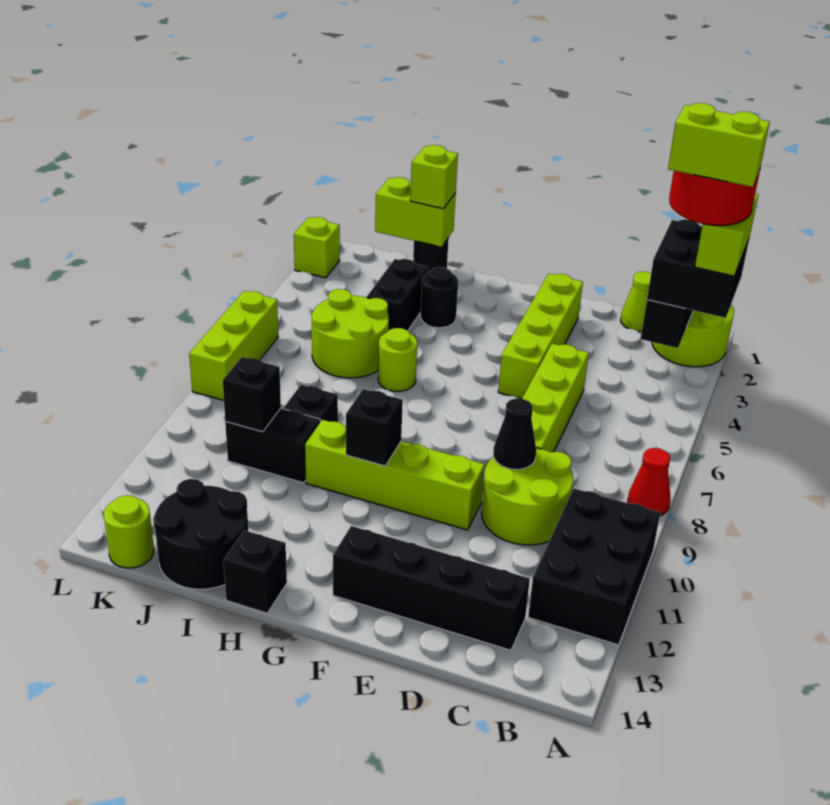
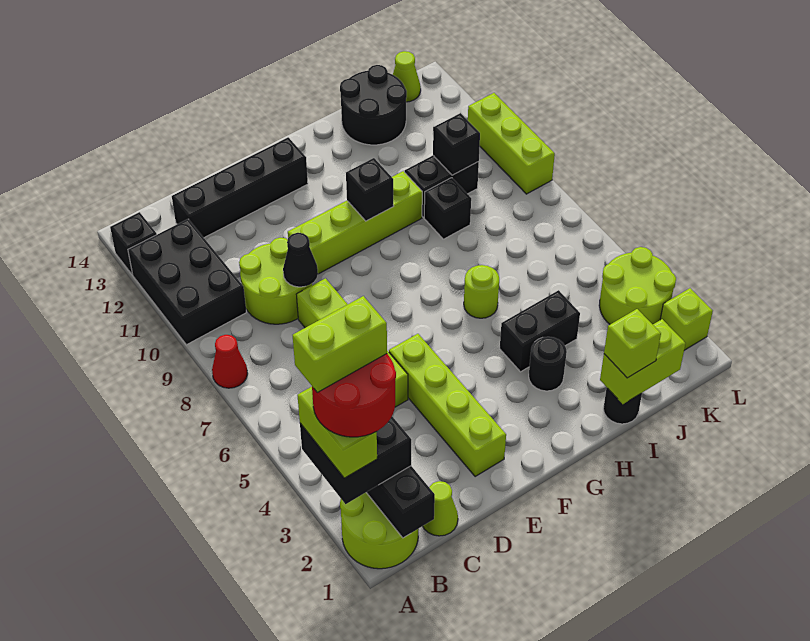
black 1x1 brick [223,530,287,613] -> black 1x1 brick moved to [110,212,157,275]
black 1x2 brick [367,259,428,330] -> black 1x2 brick turned to [500,290,580,372]
lime 2x2 round brick [312,289,389,378] -> lime 2x2 round brick moved to [599,247,676,324]
lime 1x1 round brick [104,495,154,568] -> lime 1x1 cone [393,51,421,102]
lime 1x3 brick [189,291,278,400] -> lime 1x3 brick moved to [468,93,555,194]

